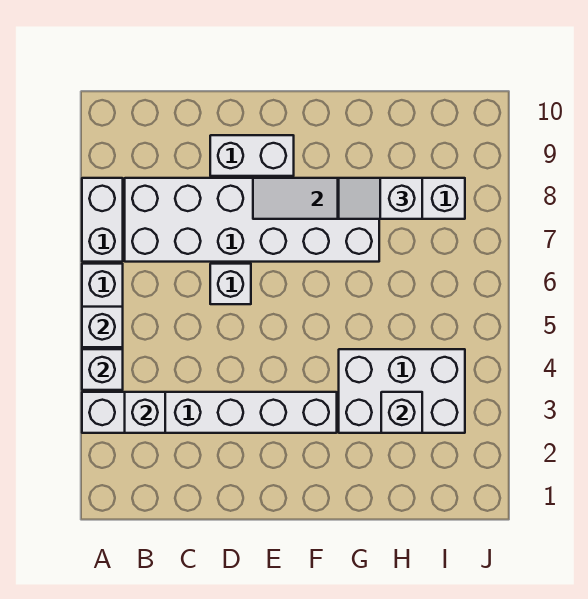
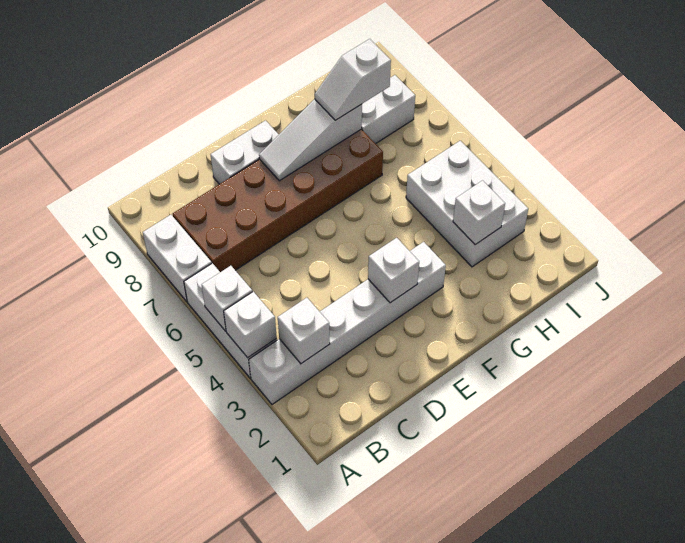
white 2x6 brick [125,178,379,262] -> brown 2x6 brick [173,129,383,272]
white 1x1 brick [210,264,251,304] -> white 1x1 brick moved to [368,238,419,303]
white 2x3 brick [339,349,465,433] -> white 2x3 brick turned to [406,141,528,267]

